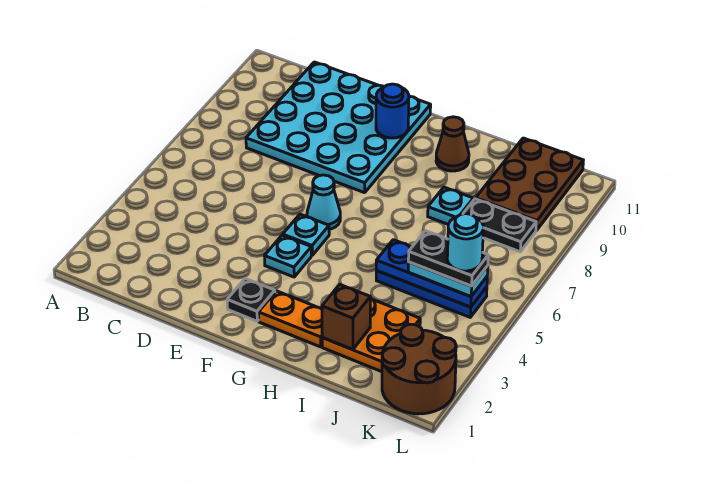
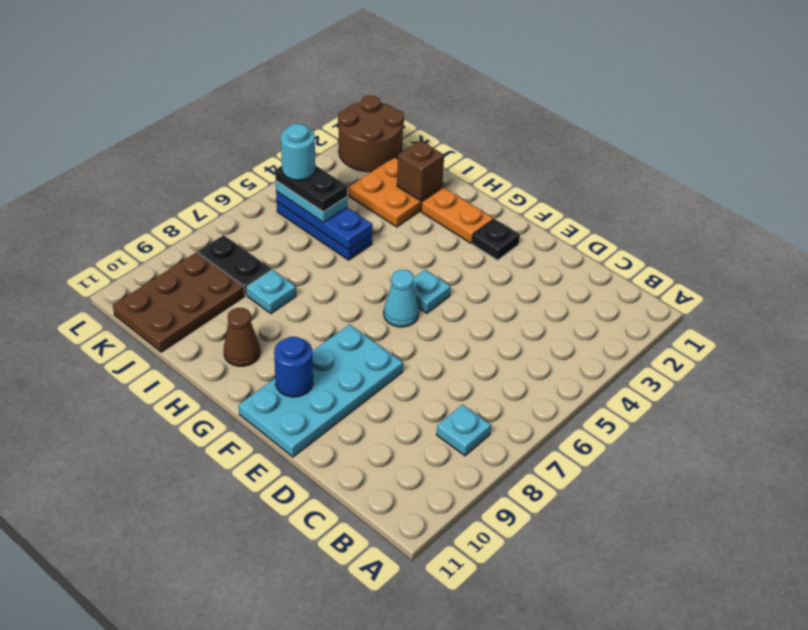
cyan 4x4 plate [246,62,431,193] -> cyan 2x4 plate [239,324,403,457]
cyan 1x1 plate [265,235,311,277] -> cyan 1x1 plate moved to [437,405,491,456]

